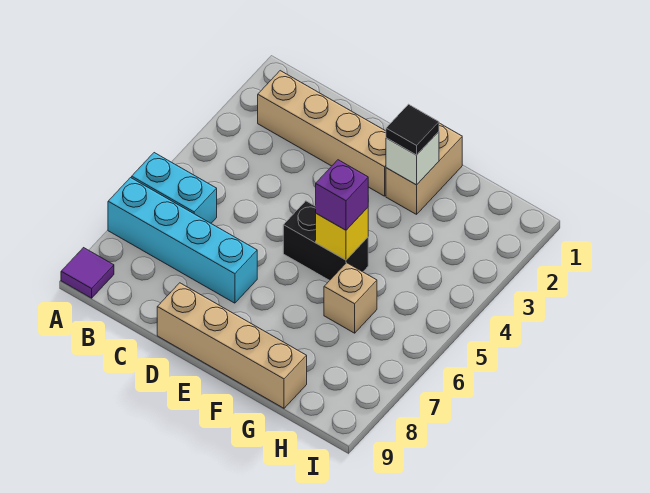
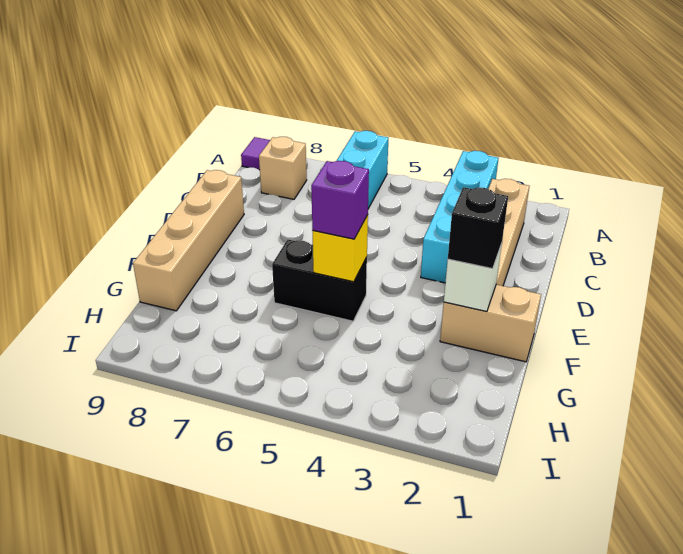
cyan 1x4 brick [108,178,257,303] -> cyan 1x4 brick moved to [421,151,498,283]
black 1x2 brick [283,201,368,280] -> black 1x2 brick turned to [272,240,367,321]
black 1x1 tile [386,104,439,155] -> black 1x1 brick [448,187,508,269]
tan 1x1 brick [324,263,377,333] -> tan 1x1 brick moved to [259,137,307,199]

